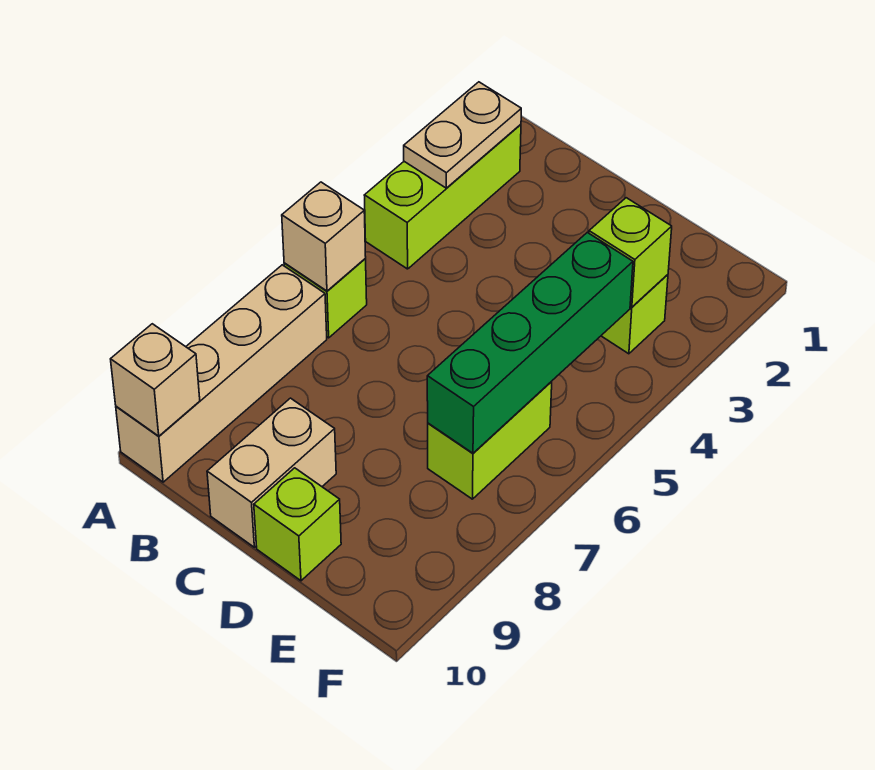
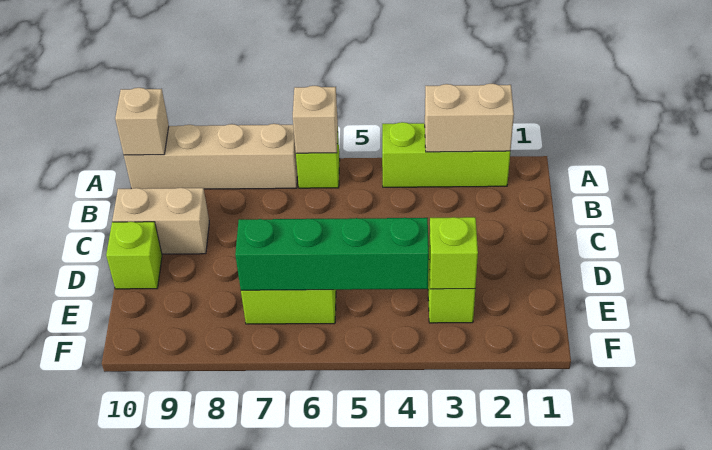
tan 1x2 plate [404,82,521,188] -> tan 1x2 brick [425,84,514,152]

